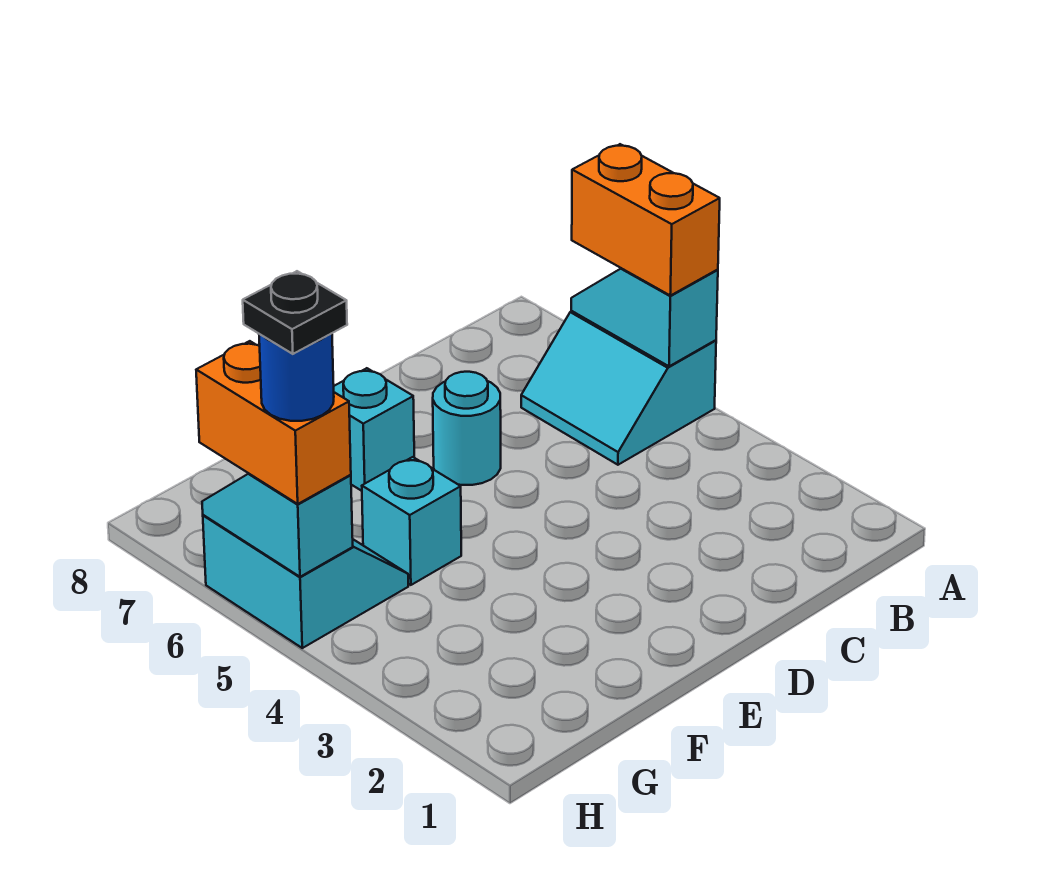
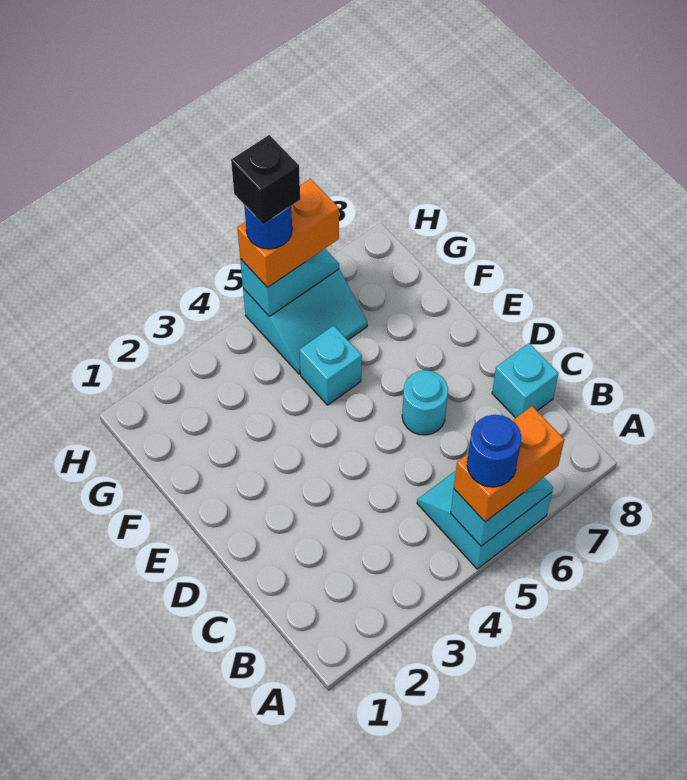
none -> blue 1x1 round brick [467,415,521,487]
cyan 1x1 brick [334,368,414,491] -> cyan 1x1 brick moved to [492,343,559,418]
black 1x1 plate [243,271,347,354] -> black 1x1 brick [231,135,300,224]

